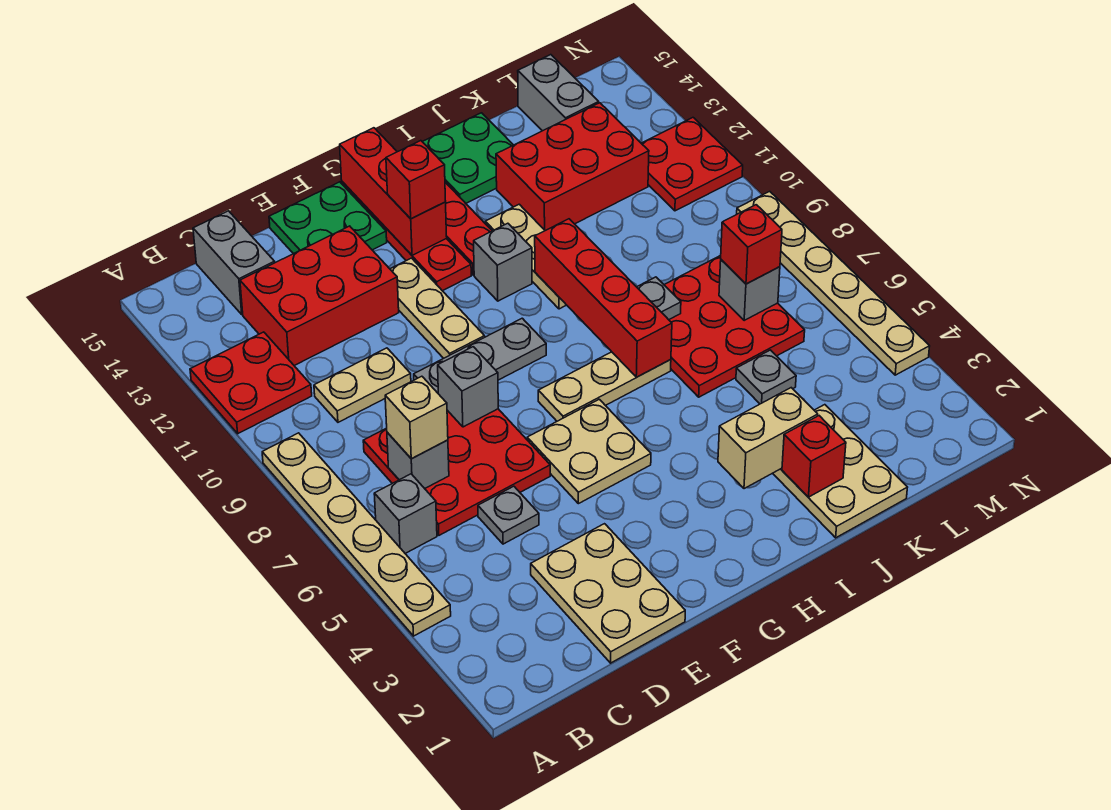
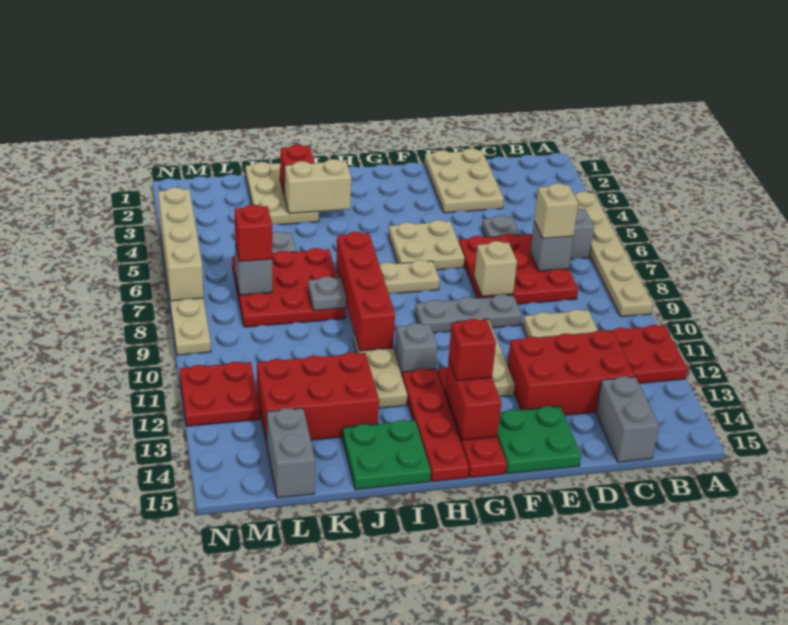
grey 1x1 brick [438,347,498,427] -> tan 1x1 brick [474,241,517,296]
red 1x3 brick [340,128,447,255] -> red 1x2 brick [446,360,501,440]
none -> tan 1x4 brick [158,187,203,301]

